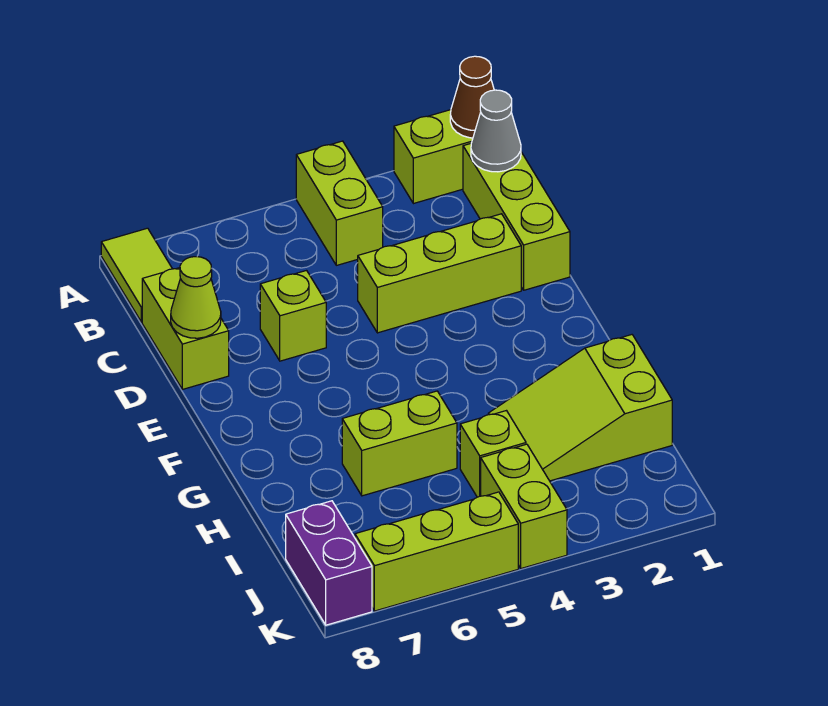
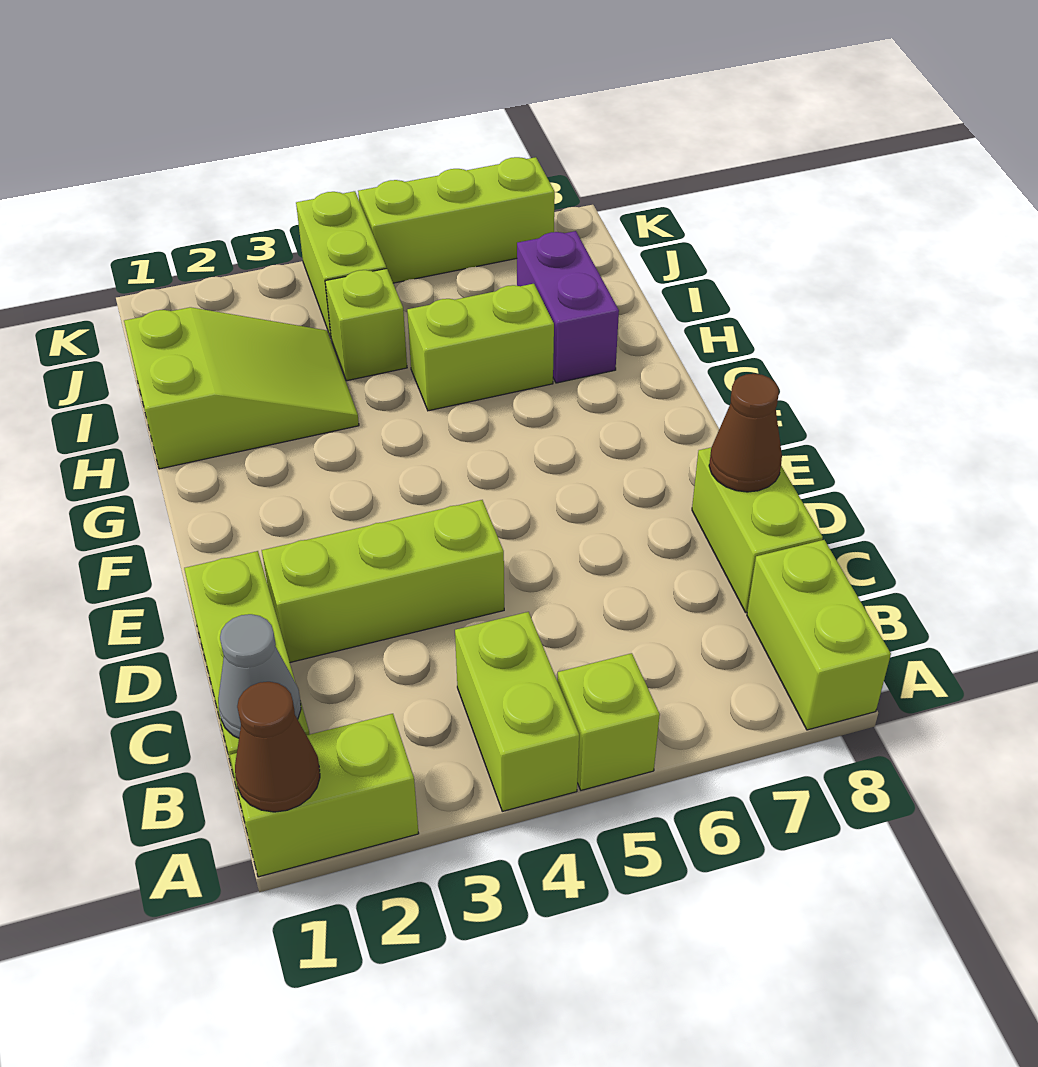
lime 1x2 tile [101,228,172,322] -> lime 1x2 brick [747,540,891,730]
lime 1x1 brick [260,271,326,361] -> lime 1x1 brick moved to [557,653,660,790]
lime 1x1 cone [171,257,221,338] -> brown 1x1 cone [709,374,782,492]
purple 1x2 brick [286,501,372,625] -> purple 1x2 brick moved to [517,231,619,383]

